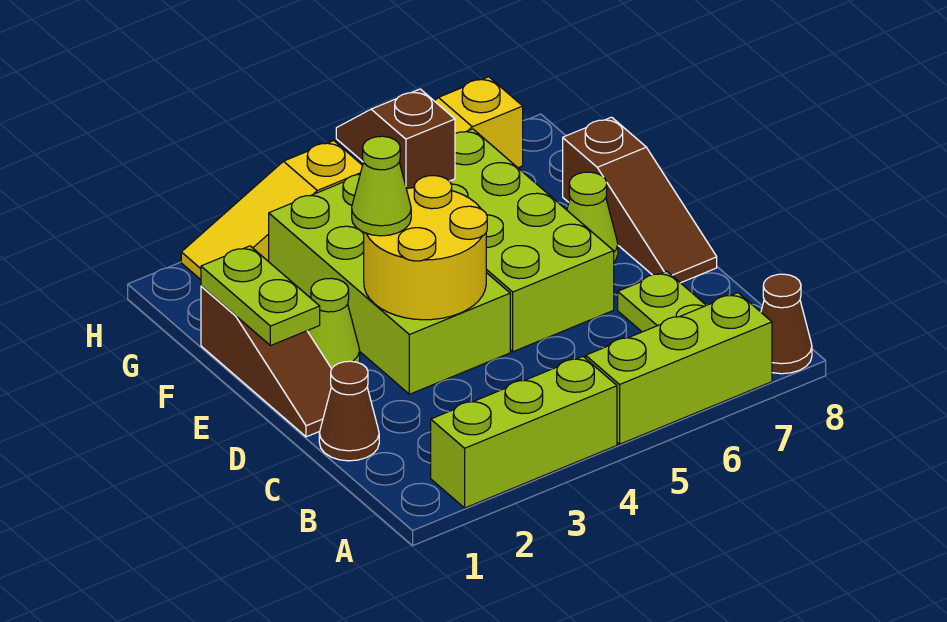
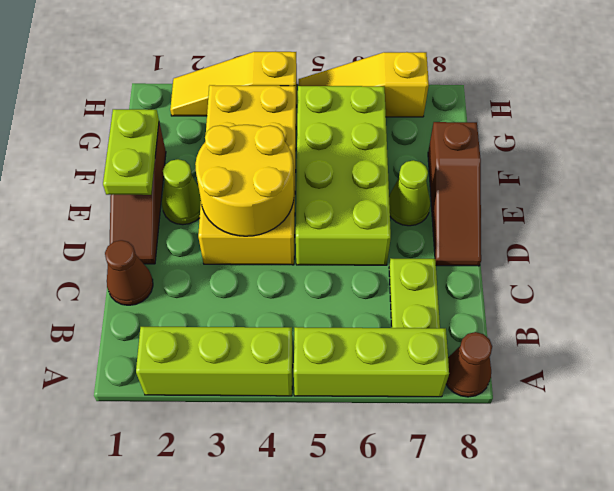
lime 2x4 brick [269,174,510,394] -> yellow 2x4 brick [198,85,296,265]
lime 1x1 cone [352,136,411,236] -> none
brown 1x2 slope [336,89,455,189] -> none

